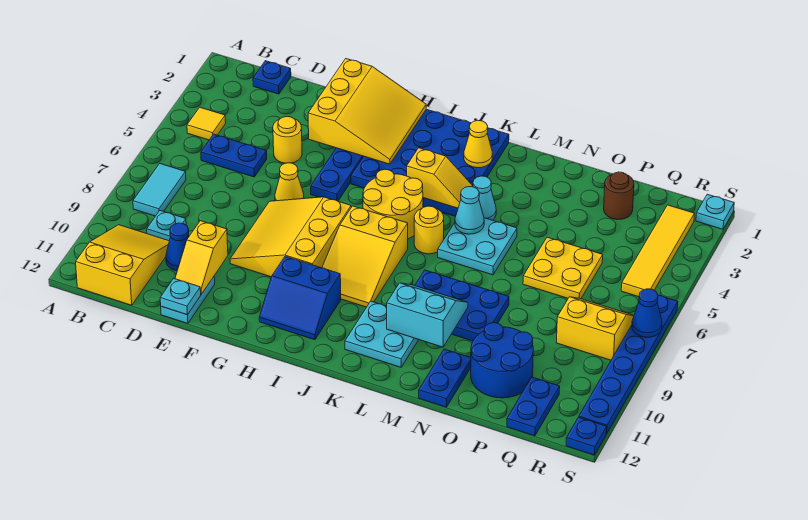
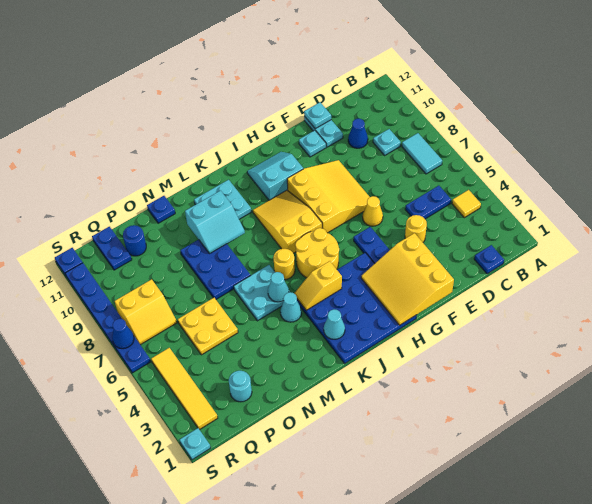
yellow 2x3 slope [76,225,169,305] -> none
yellow 1x2 slope [175,221,228,294] -> none
none -> cyan 1x1 plate [299,130,326,157]
blue 2x2 slope [259,256,341,340] -> cyan 2x2 slope [247,152,303,200]
yellow 1x1 cone [464,120,493,168] -> cyan 1x1 cone [324,309,345,339]
blue 2x3 plate [415,270,509,341] -> blue 2x3 plate turned to [180,240,251,299]
blue 1x2 plate [419,349,471,407] -> blue 1x1 plate [147,196,175,223]
blue 2x2 round brick [471,323,533,398] -> blue 1x1 round brick [123,225,146,256]
brown 1x1 round brick [604,172,634,220] -> cyan 1x1 round brick [229,371,252,402]

